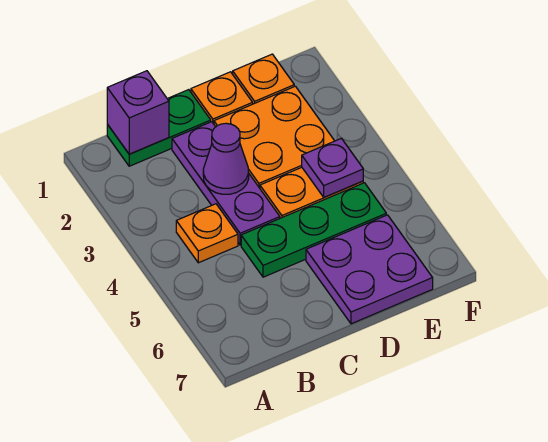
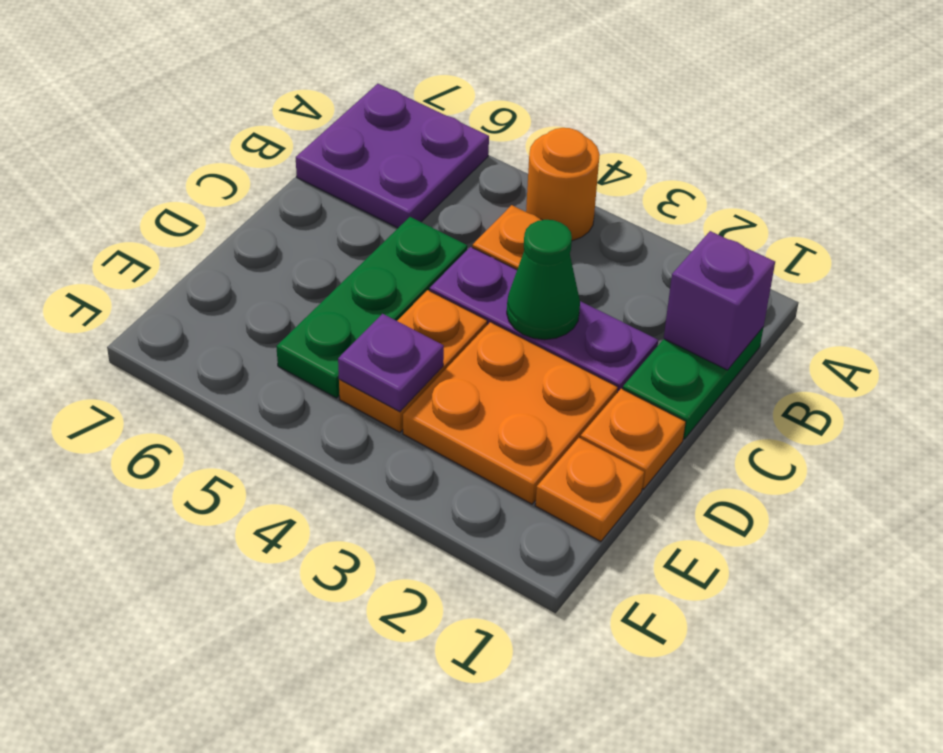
none -> orange 1x1 round brick [526,128,600,241]
purple 1x1 cone [203,123,249,194] -> green 1x1 cone [507,220,580,340]
purple 2x2 plate [306,215,433,324] -> purple 2x2 plate moved to [296,84,489,228]

